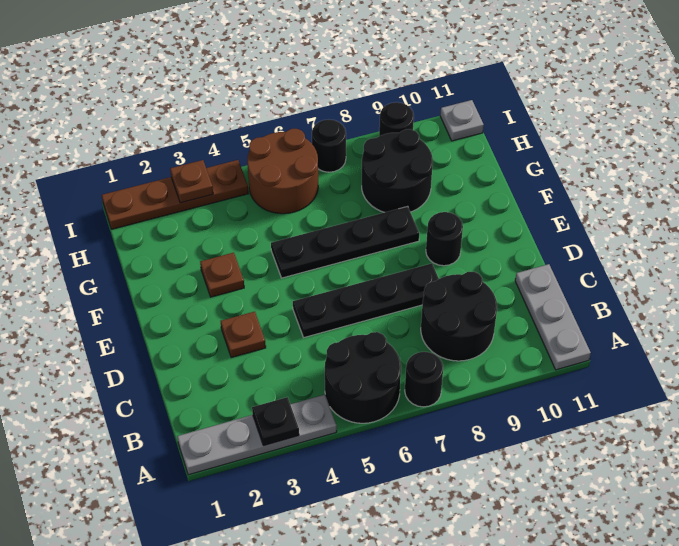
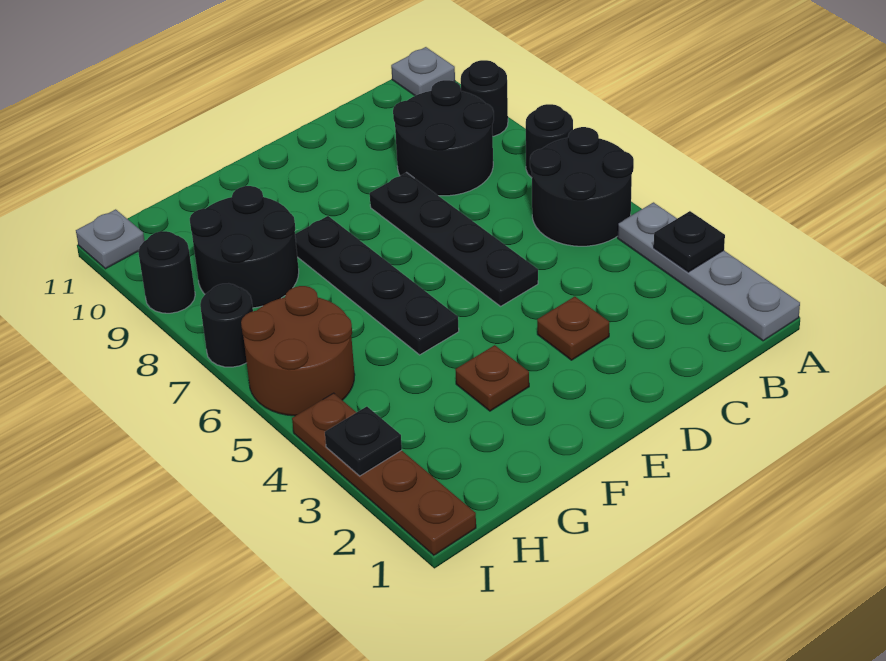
grey 1x3 plate [515,264,591,370] -> grey 1x1 plate [391,47,455,96]
black 1x1 round brick [426,212,463,266] -> black 1x1 round brick moved to [461,60,508,136]
brown 1x1 plate [170,160,213,203] -> black 1x1 plate [325,407,402,476]

